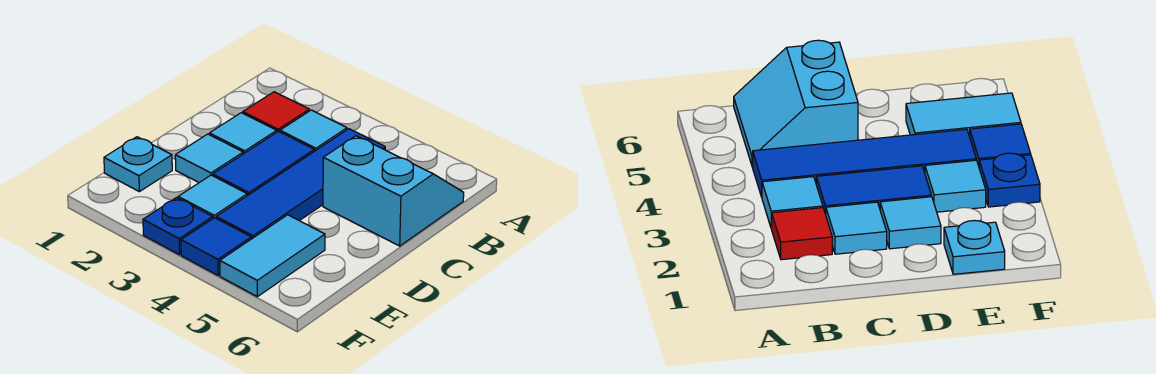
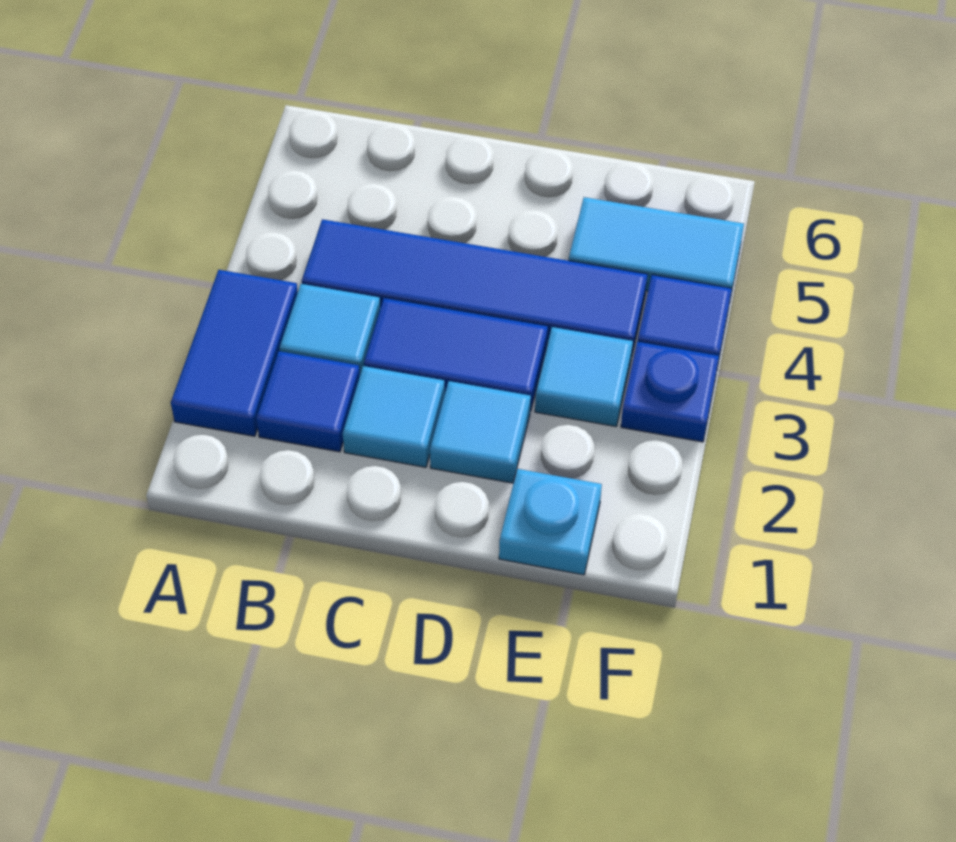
none -> blue 1x2 tile [171,270,298,436]
red 1x1 tile [243,92,309,132] -> blue 1x1 tile [256,351,360,452]
cyan 2x2 slope [323,136,464,246] -> none

